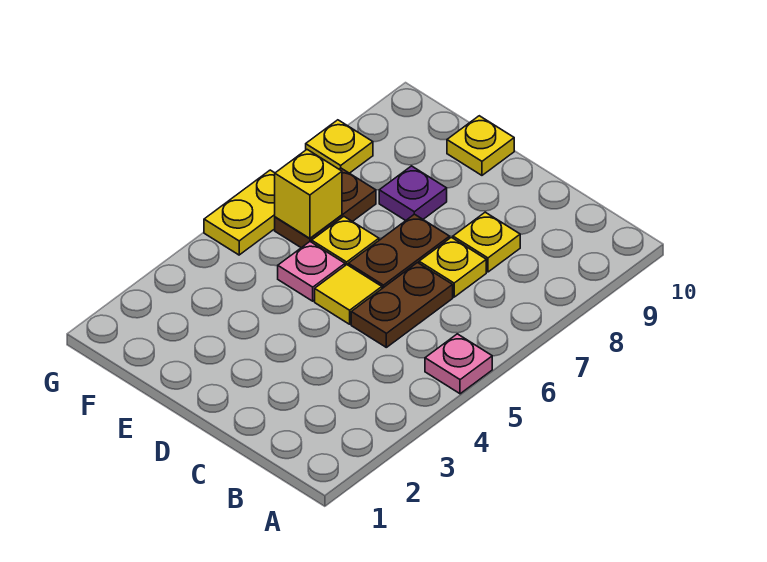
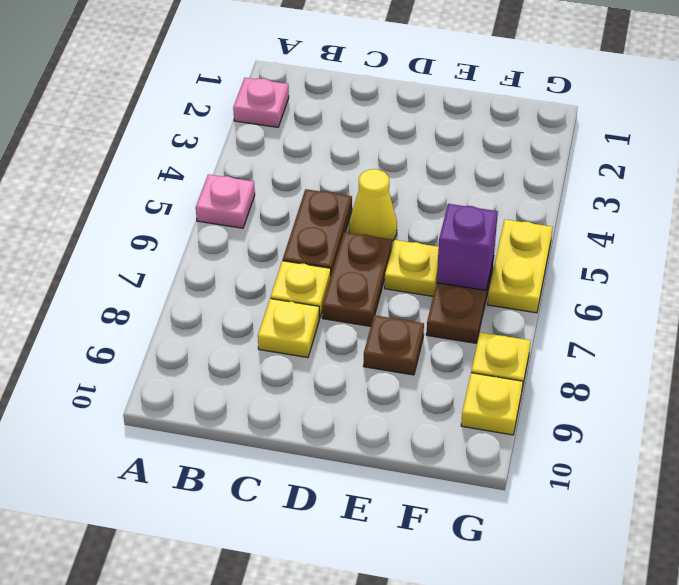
yellow 1x1 tile [315,265,382,324] -> yellow 1x1 cone [349,169,397,241]
pink 1x1 plate [278,242,345,301] -> pink 1x1 plate moved to [233,78,289,127]
purple 1x1 plate [379,166,447,220] -> brown 1x1 plate [364,315,424,375]
yellow 1x1 plate [447,116,514,175] -> yellow 1x1 plate moved to [461,373,523,435]
yellow 1x1 brick [275,150,342,239] -> purple 1x1 brick [437,204,498,290]

